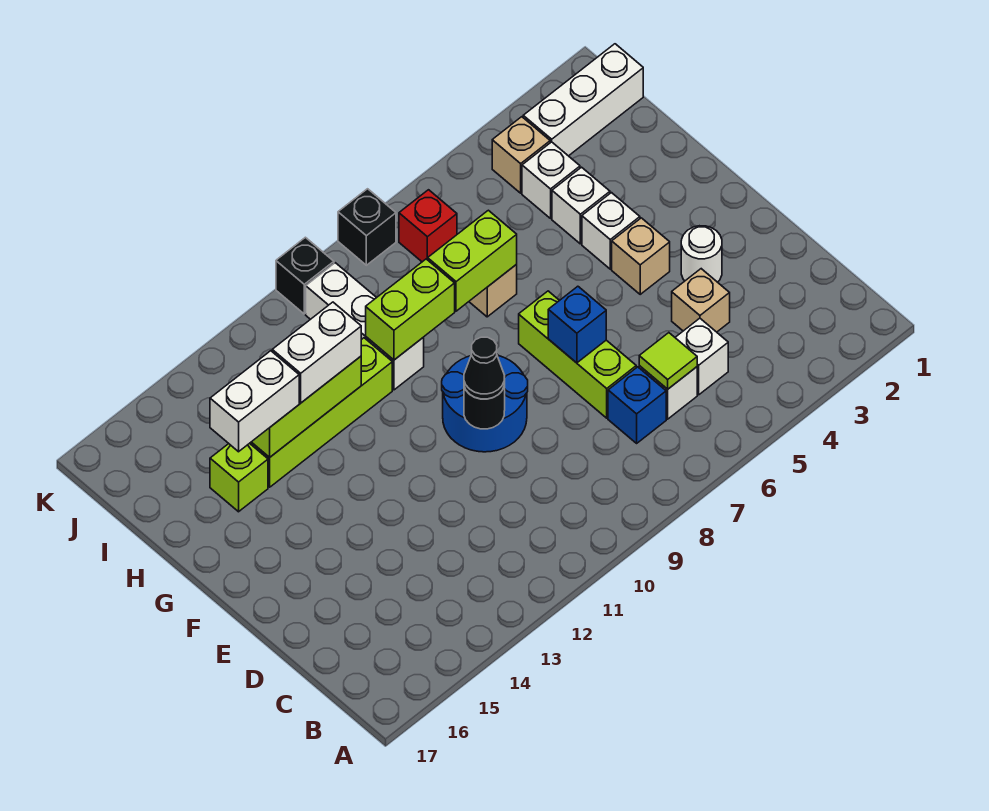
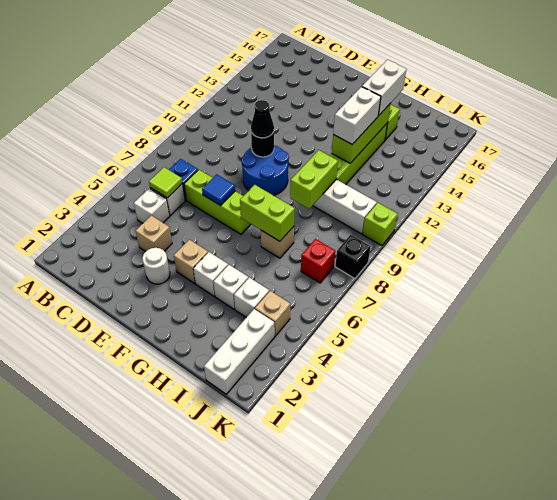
blue 1x1 brick [548,286,606,363] -> blue 1x1 tile [202,174,235,206]
lime 1x2 brick [428,210,517,311] -> lime 1x2 brick turned to [240,185,295,241]
black 1x1 brick [276,237,334,314] -> lime 1x1 brick [363,203,397,246]

